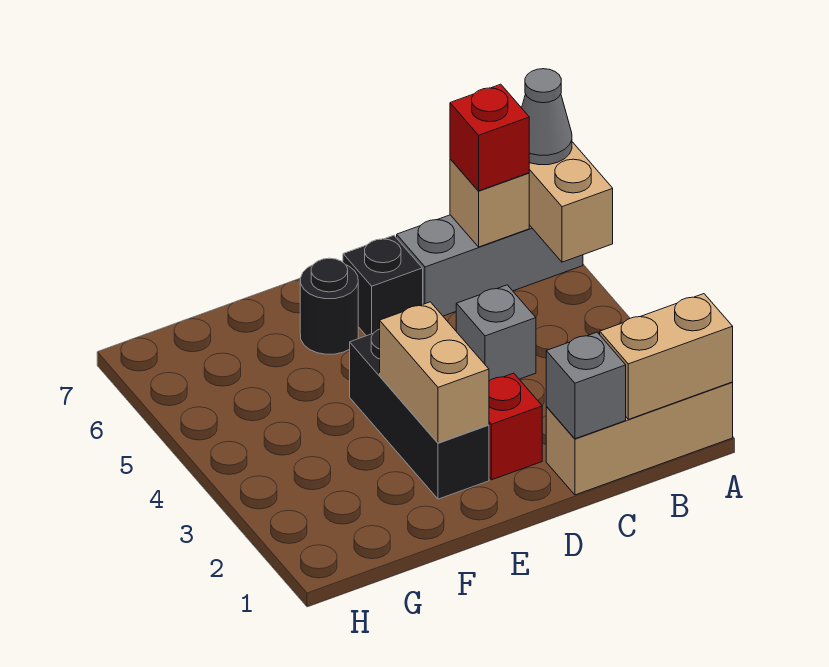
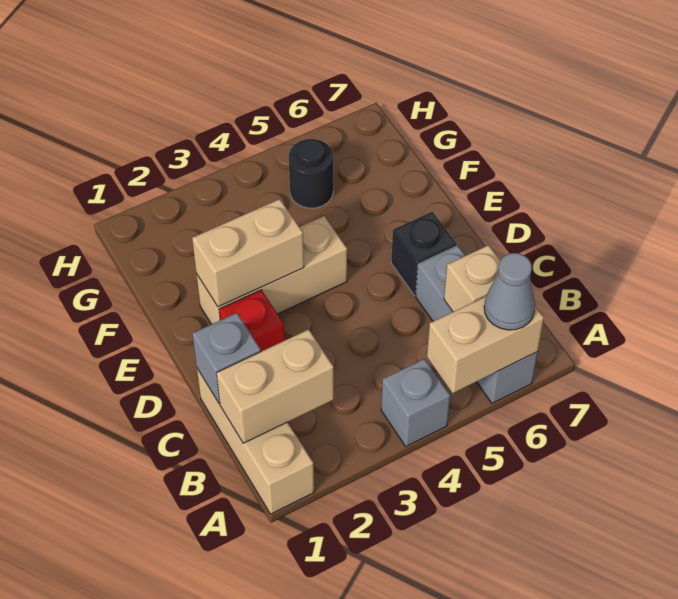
tan 1x2 brick [600,294,733,419] -> tan 1x2 brick turned to [217,329,334,443]
red 1x1 brick [450,84,529,191] -> none
grey 1x1 brick [456,285,536,381] -> grey 1x1 brick moved to [381,359,450,446]
black 1x3 brick [350,329,489,499] -> tan 1x3 brick [196,216,347,324]
black 1x1 round brick [300,258,358,354] -> black 1x1 round brick moved to [289,139,333,208]

